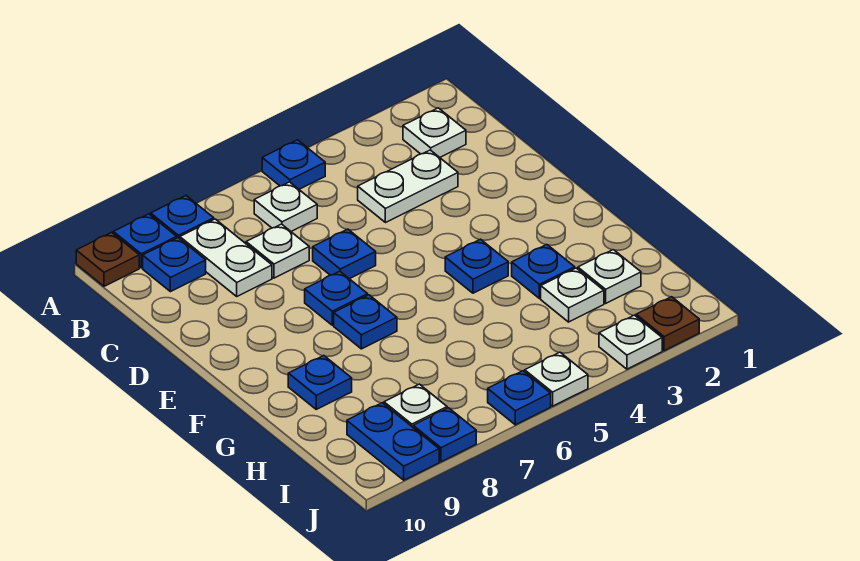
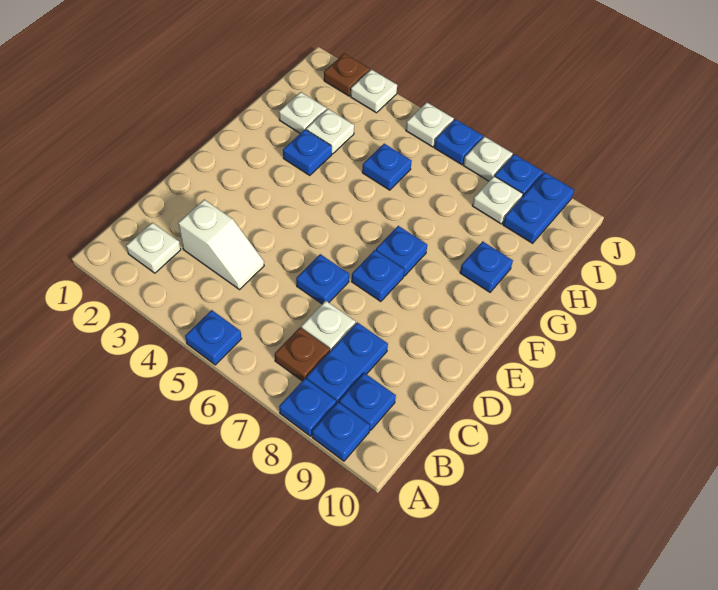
brown 1x1 plate [76,233,139,286] -> brown 1x1 plate moved to [275,327,330,381]
white 1x1 plate [254,182,317,231] -> white 1x1 plate moved to [463,137,513,181]
white 1x2 plate [180,219,272,296] -> blue 1x2 plate [307,322,388,403]
white 1x2 plate [358,150,458,223] -> white 1x2 slope [178,200,264,290]
blue 1x1 plate [445,239,508,293] -> blue 1x1 plate moved to [362,144,412,190]

